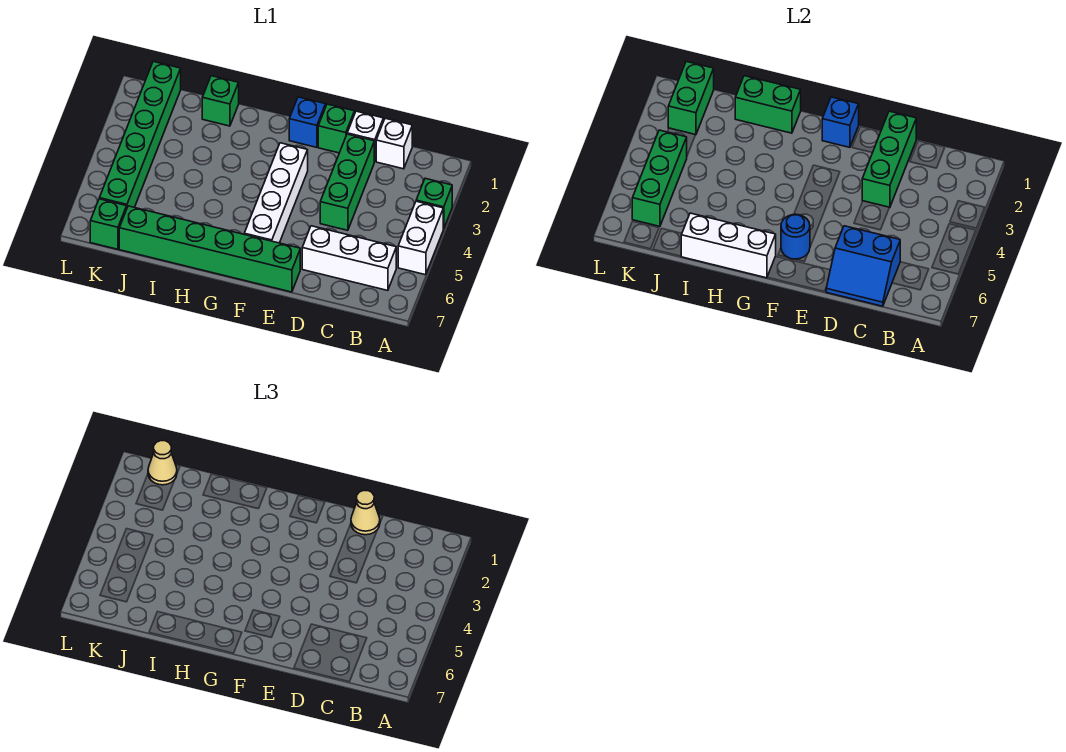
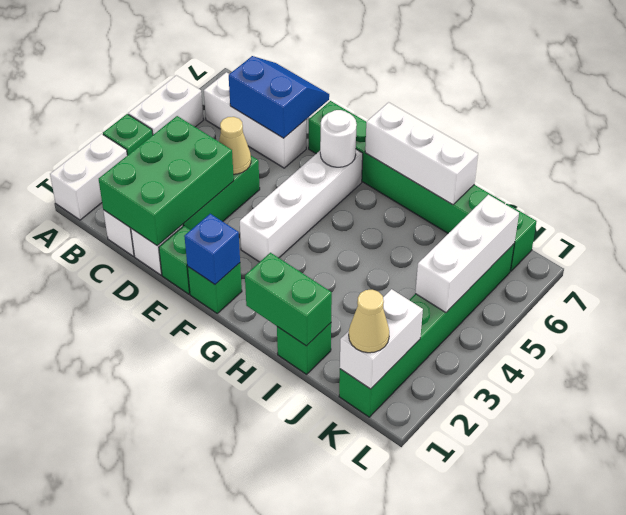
none -> white 1x2 brick [50,134,127,220]
green 1x3 brick [862,111,916,208] -> green 2x3 brick [99,116,234,246]
tan 1x1 cone [351,490,380,535] -> tan 1x1 cone moved to [219,117,251,174]
blue 1x1 brick [289,97,326,147] -> green 1x1 brick [187,263,242,313]
blue 1x1 round brick [781,214,810,259] -> white 1x1 round brick [320,110,357,167]
green 1x2 brick [668,61,714,135] -> white 1x2 brick [340,289,423,389]
green 1x3 brick [632,130,687,226] -> white 1x3 brick [415,195,519,313]

